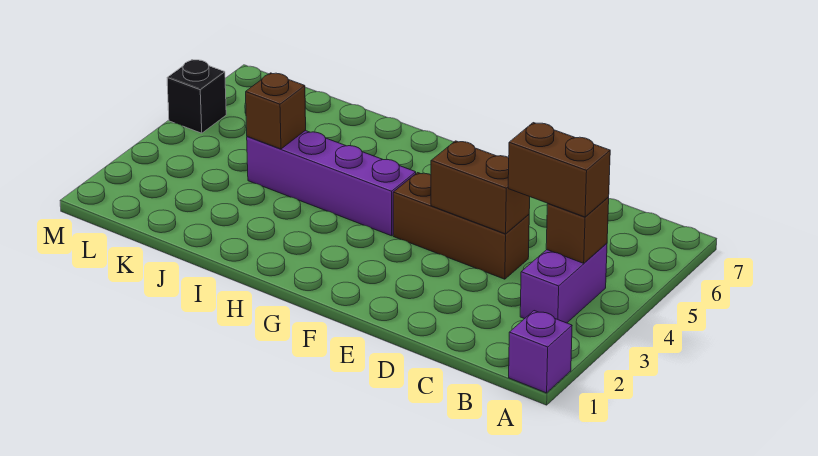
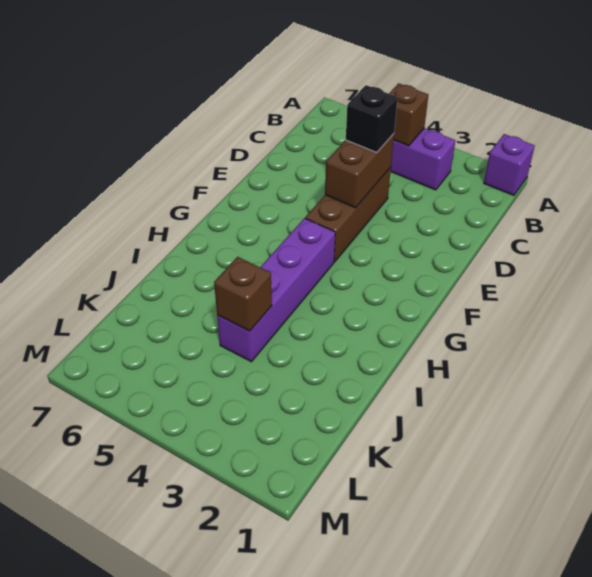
brown 1x2 brick [508,123,610,217] -> none
black 1x1 brick [167,60,226,133] -> black 1x1 brick moved to [346,85,398,152]

